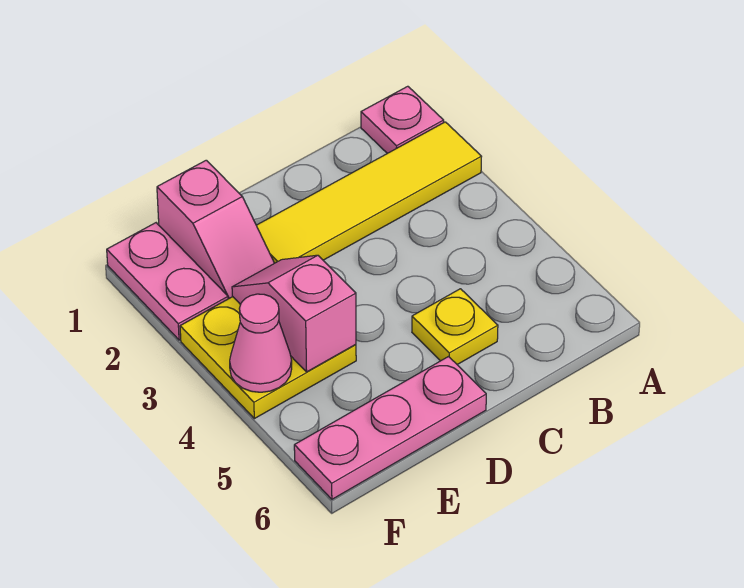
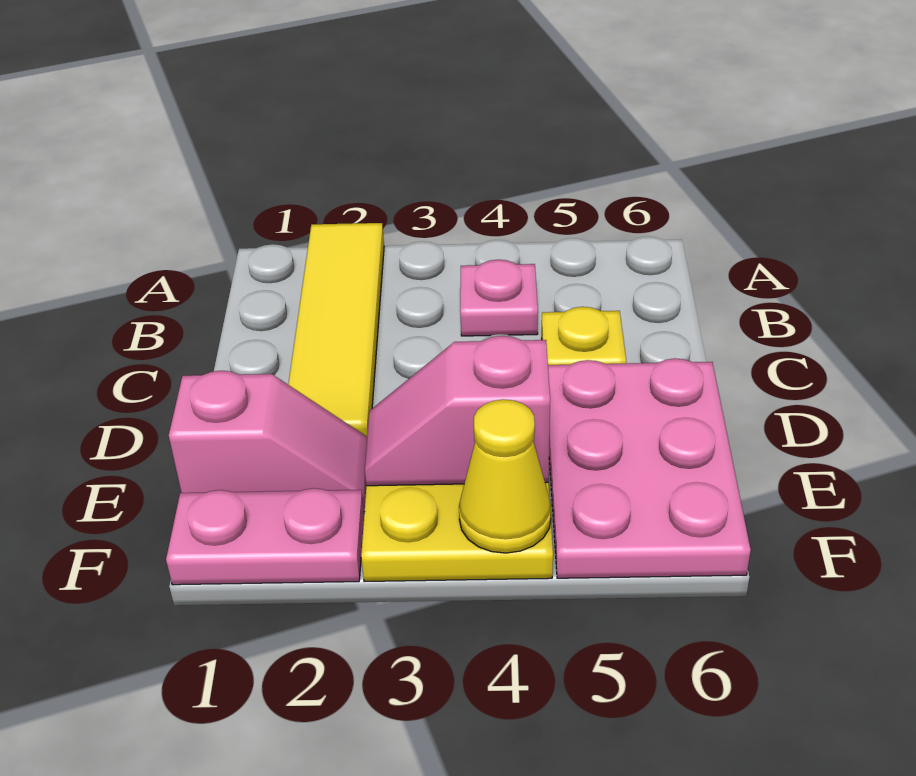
pink 1x1 plate [361,86,444,153] -> pink 1x1 plate moved to [460,260,538,336]
pink 1x3 plate [294,357,486,499] -> pink 2x3 plate [548,358,751,578]
pink 1x1 cone [230,294,292,392] -> yellow 1x1 cone [459,399,551,553]

